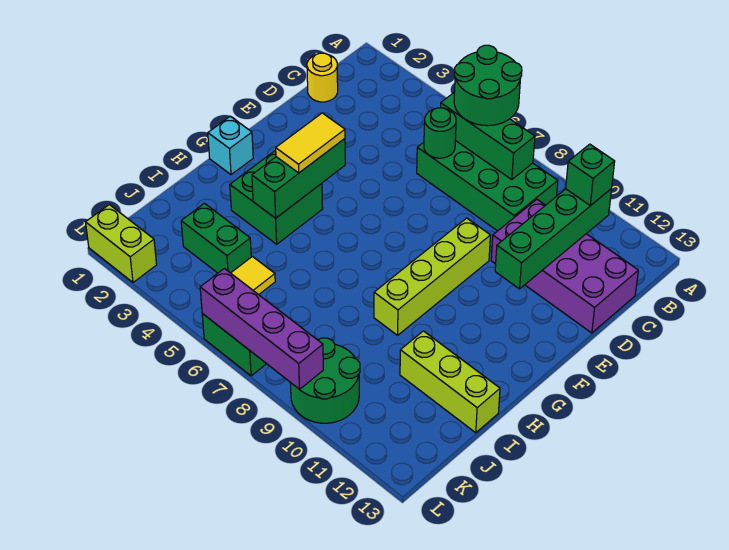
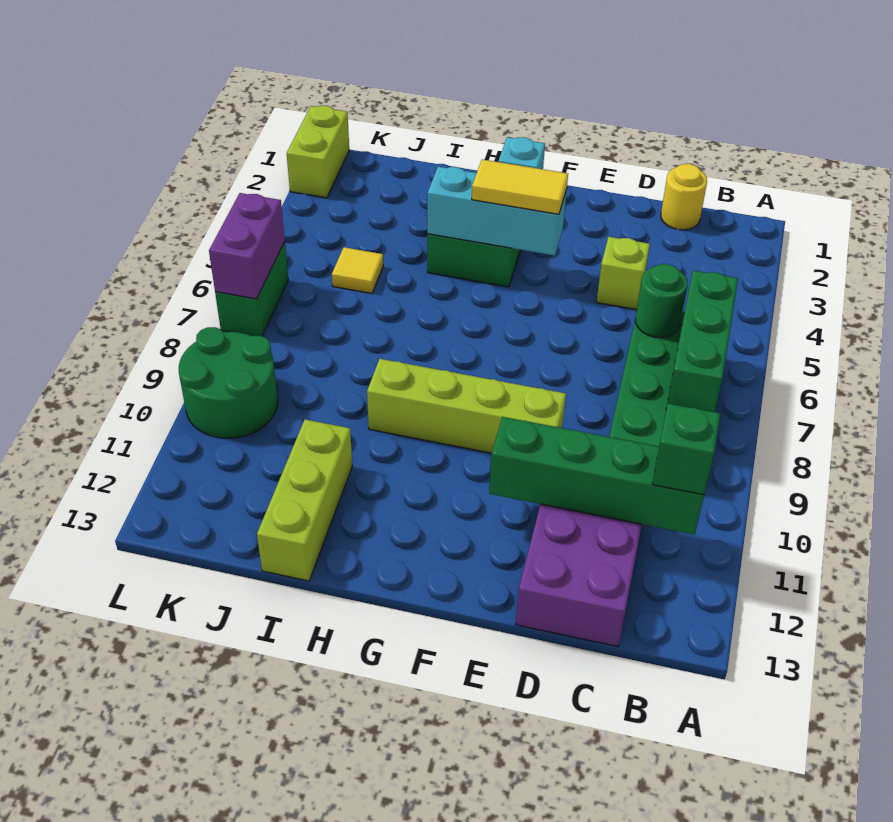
green 2x2 round brick [454,45,522,126] -> none
none -> lime 1x1 brick [597,237,650,310]
green 1x3 brick [252,139,345,218] -> cyan 1x3 brick [427,167,567,256]
green 1x2 brick [181,203,251,273] -> none
purple 1x4 brick [200,269,323,390] -> purple 1x2 brick [209,193,285,299]

